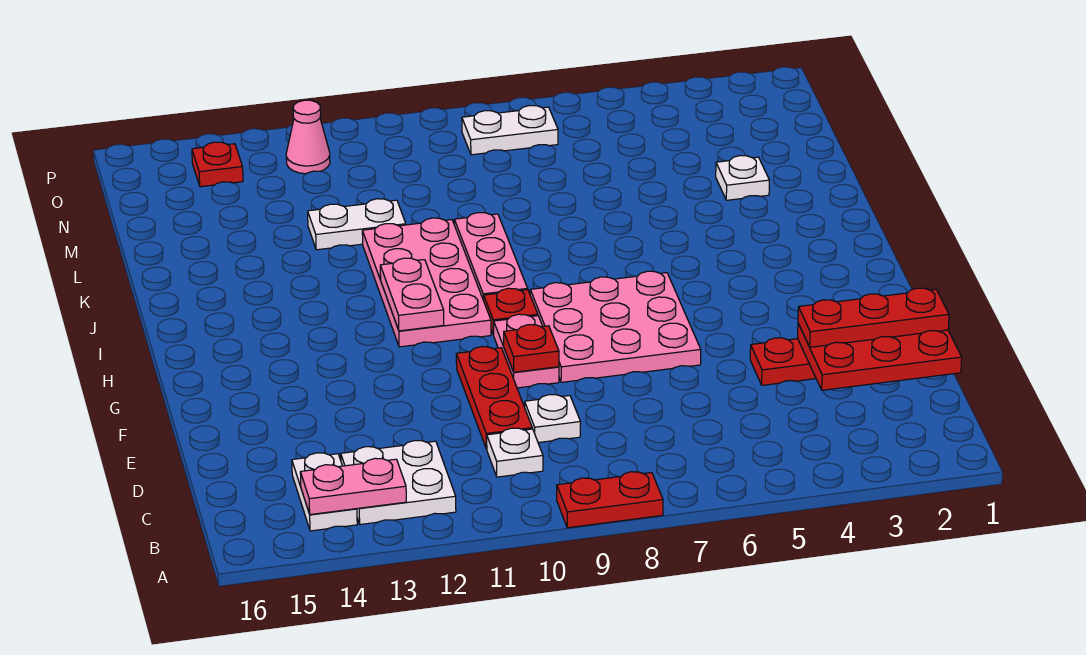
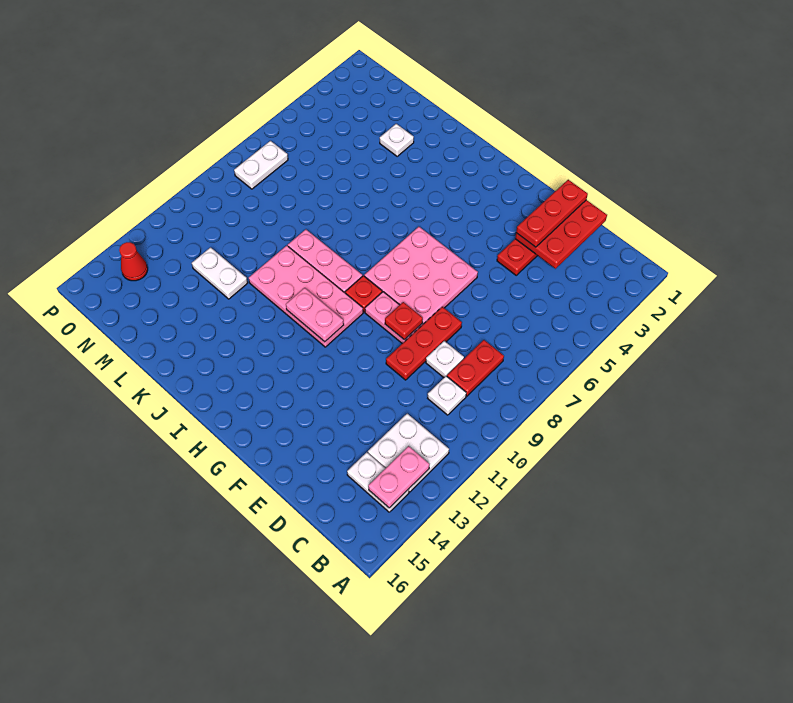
red 1x2 plate [557,472,663,528] -> red 1x2 plate moved to [447,340,504,396]
red 1x3 plate [456,347,532,449] -> red 1x3 plate turned to [386,307,462,380]
white 1x2 plate [308,199,406,250] -> white 1x2 plate turned to [192,247,248,299]
pink 1x1 cone [286,100,330,174] -> none
red 1x1 plate [192,142,243,187] -> red 1x1 cone [119,242,148,281]

